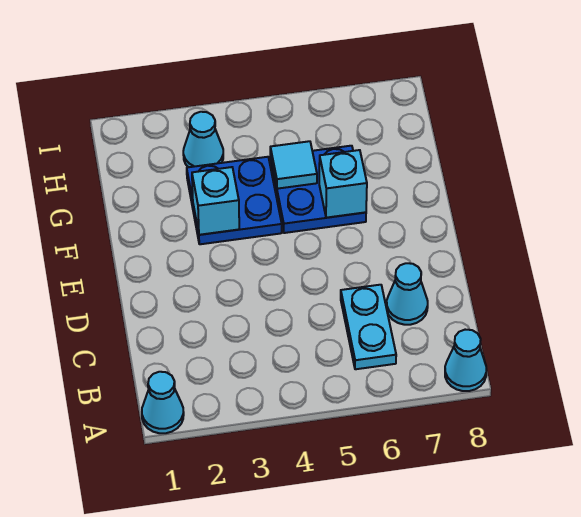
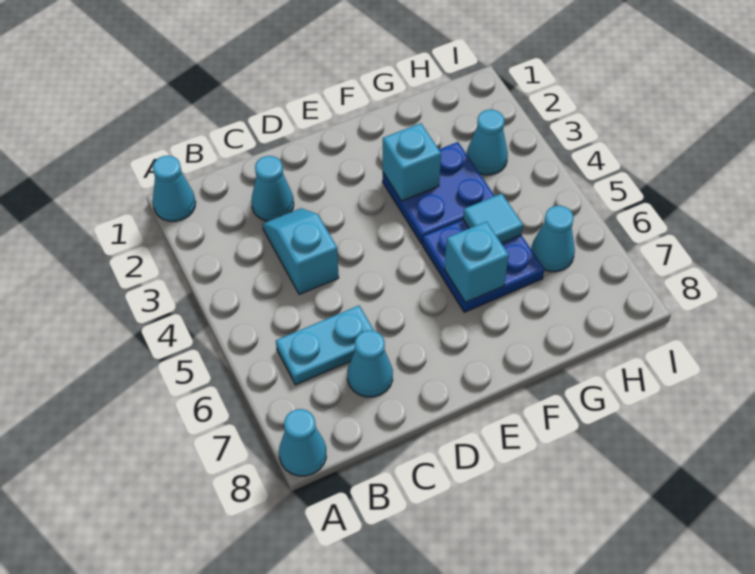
none -> cyan 1x1 cone [251,156,294,221]
none -> cyan 1x2 slope [262,208,339,295]
none -> cyan 1x1 cone [531,206,575,272]

